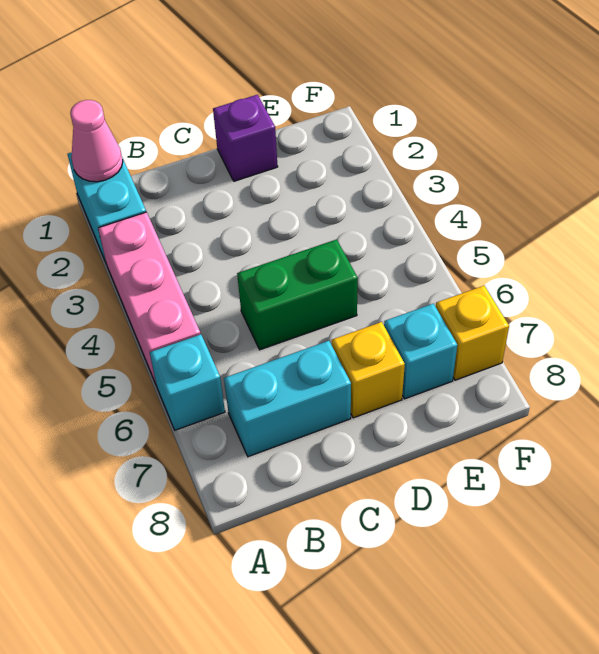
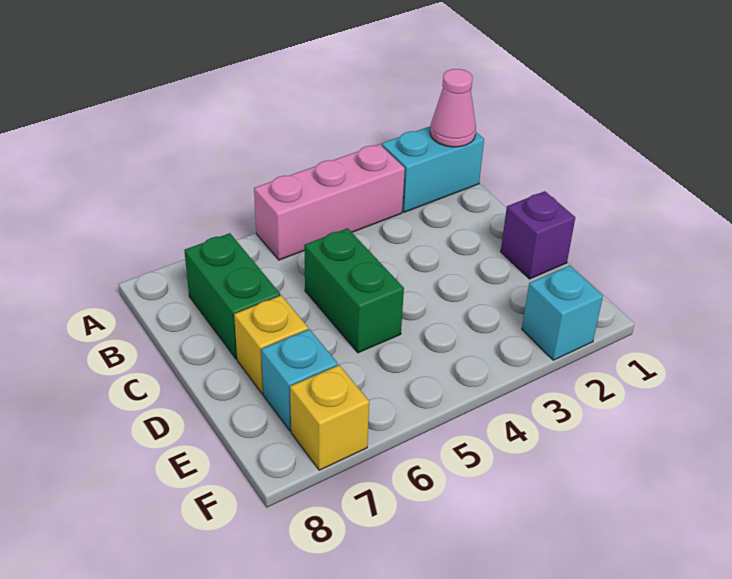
cyan 1x1 brick [150,335,225,430] -> cyan 1x1 brick moved to [522,266,603,360]
cyan 1x2 brick [224,341,351,457] -> green 1x2 brick [184,233,280,359]

